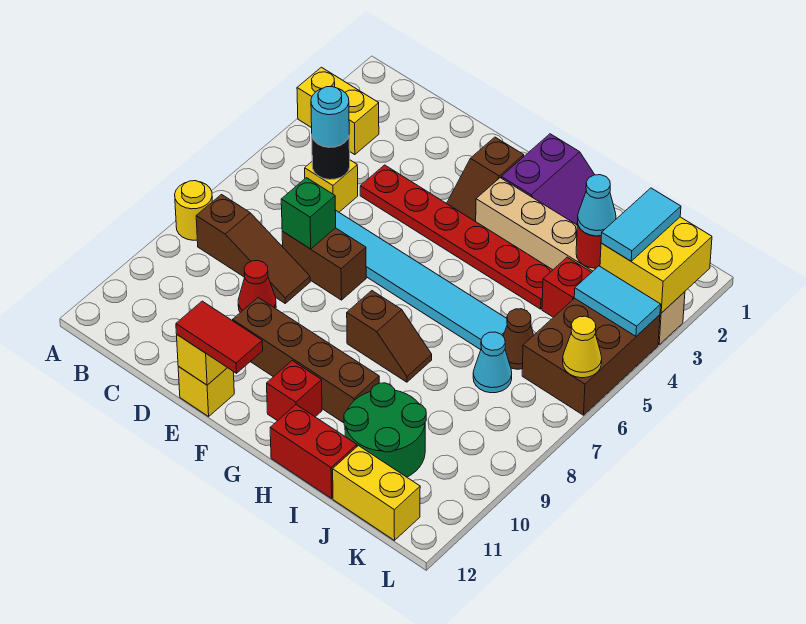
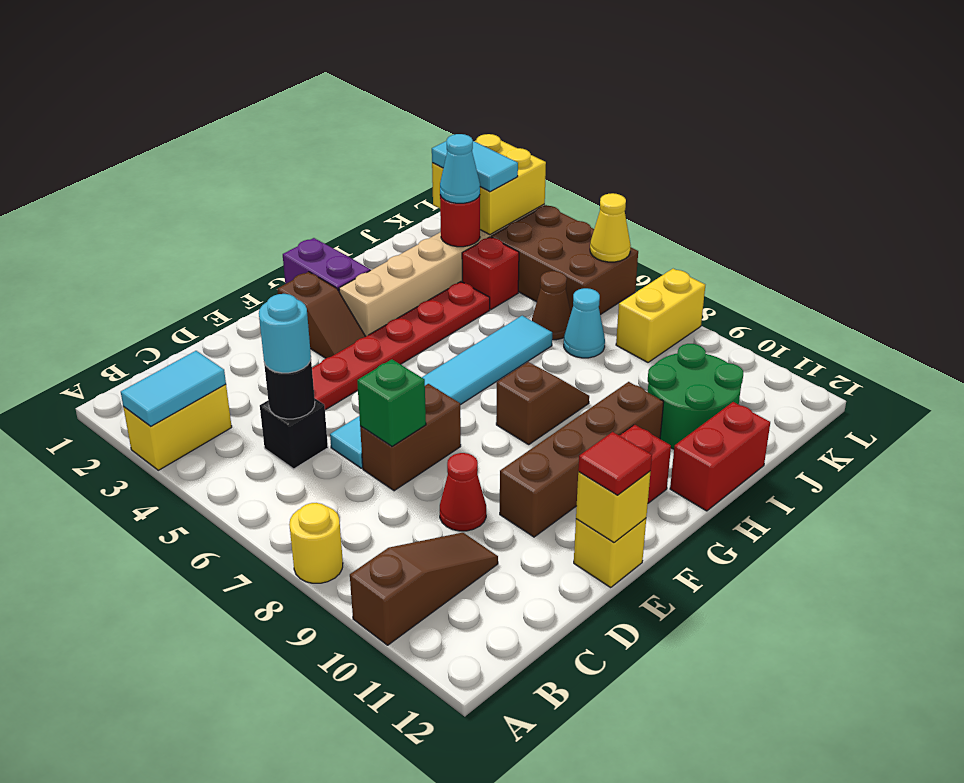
brown 1x3 slope [196,195,310,303] -> brown 1x3 slope moved to [350,533,498,645]
yellow 1x1 brick [305,160,358,212] -> black 1x1 brick [260,399,328,469]
red 1x2 tile [176,301,263,373] -> red 1x1 tile [578,432,652,495]
yellow 1x2 brick [333,446,420,540] -> yellow 1x2 brick moved to [616,269,705,362]
cyan 1x2 tile [574,266,661,336] -> cyan 1x2 tile moved to [121,351,226,426]

